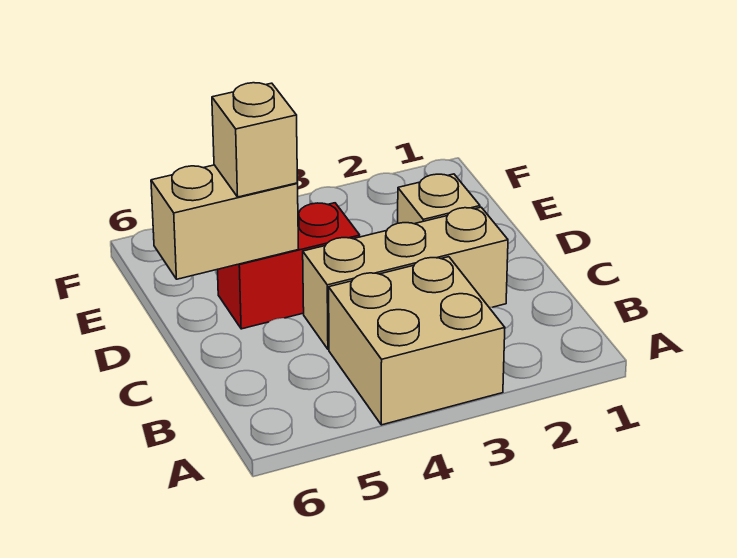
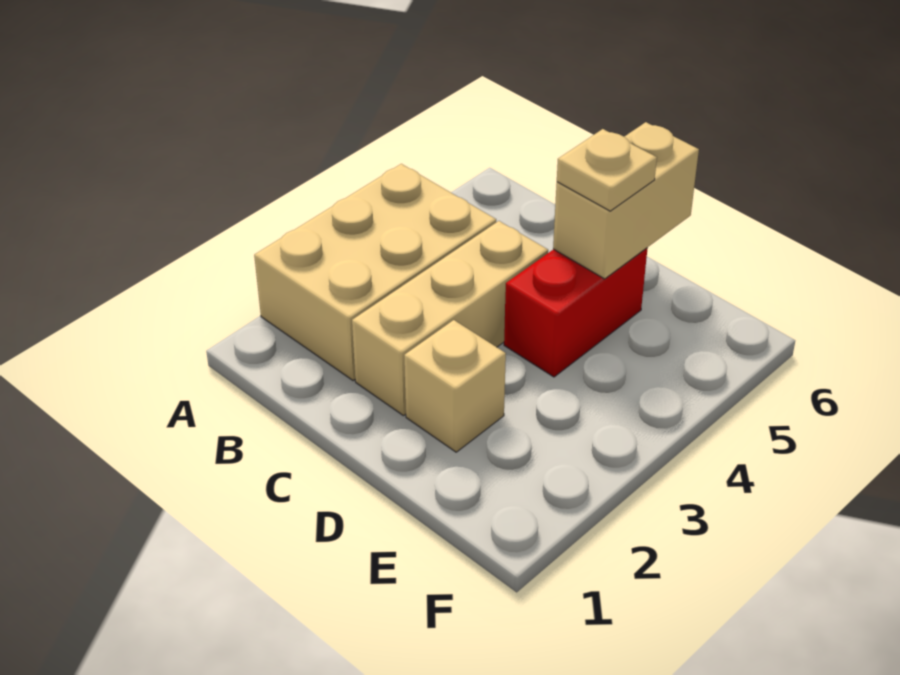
tan 2x2 brick [329,257,505,425] -> tan 2x3 brick [254,164,496,381]
tan 1x1 brick [212,83,298,197] -> tan 1x1 plate [557,129,657,211]

